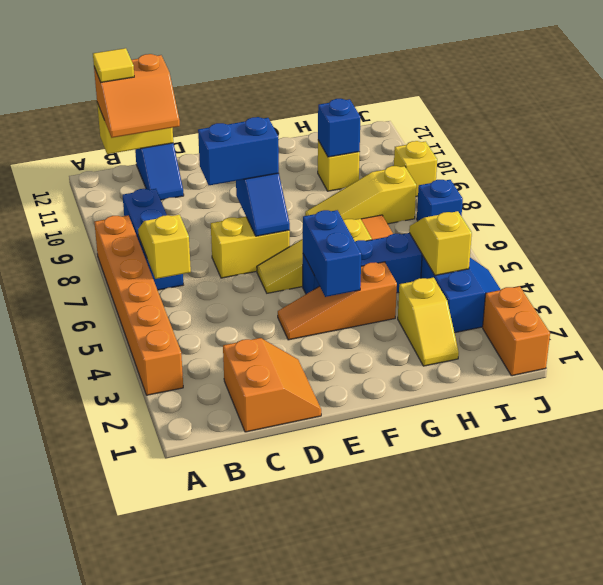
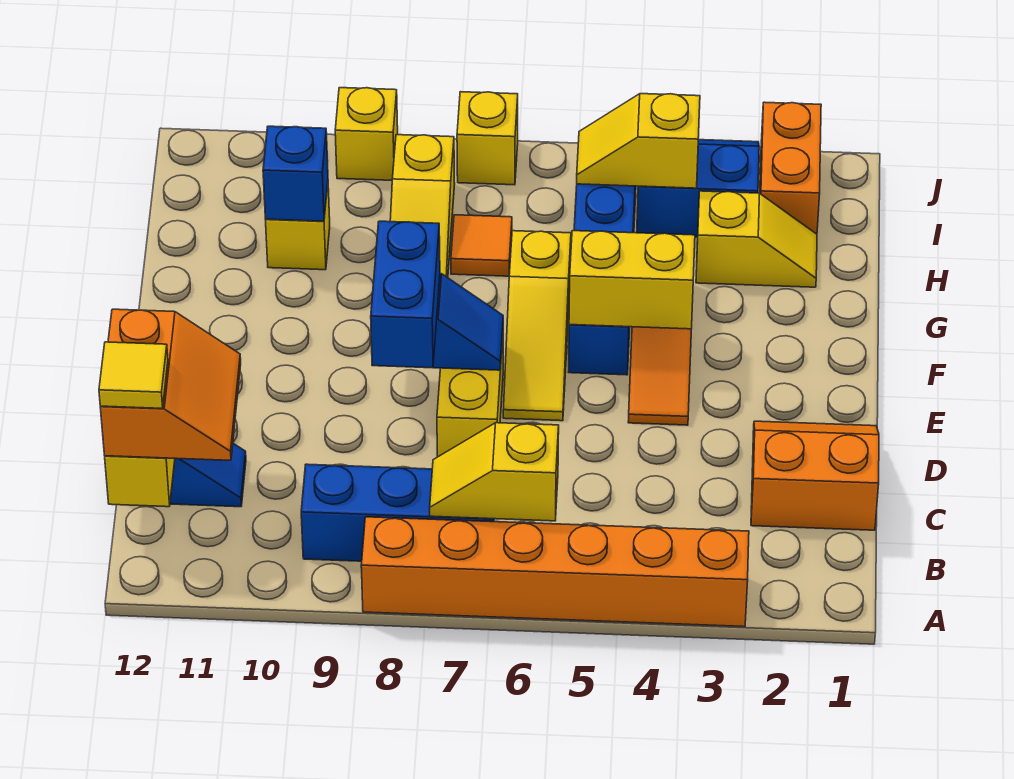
blue 1x2 brick [303,210,361,297] -> yellow 1x2 brick [569,231,695,329]
orange 1x2 brick [483,286,550,376] -> orange 1x2 brick turned to [760,102,821,234]
blue 1x1 brick [417,180,463,221] -> yellow 1x1 brick [457,92,518,185]

